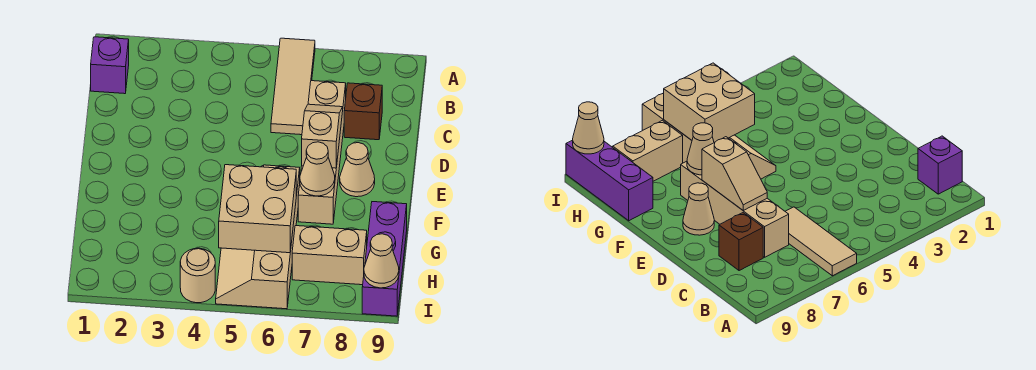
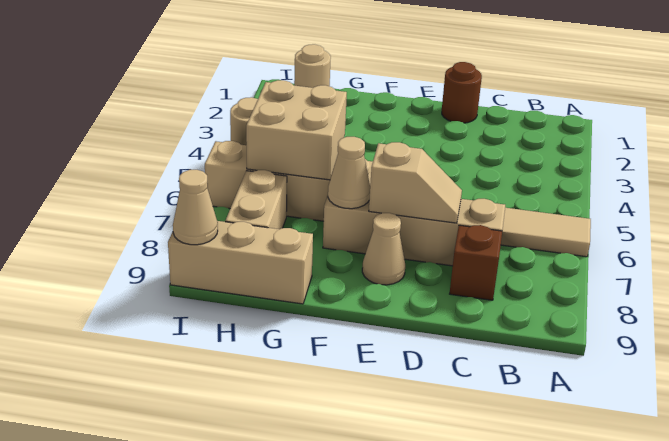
purple 1x1 brick [91,37,129,94] -> none
none -> brown 1x1 round brick [442,62,482,123]
purple 1x3 brick [362,202,407,316] -> tan 1x3 brick [168,221,313,304]
none -> tan 1x1 round brick [294,44,331,88]

